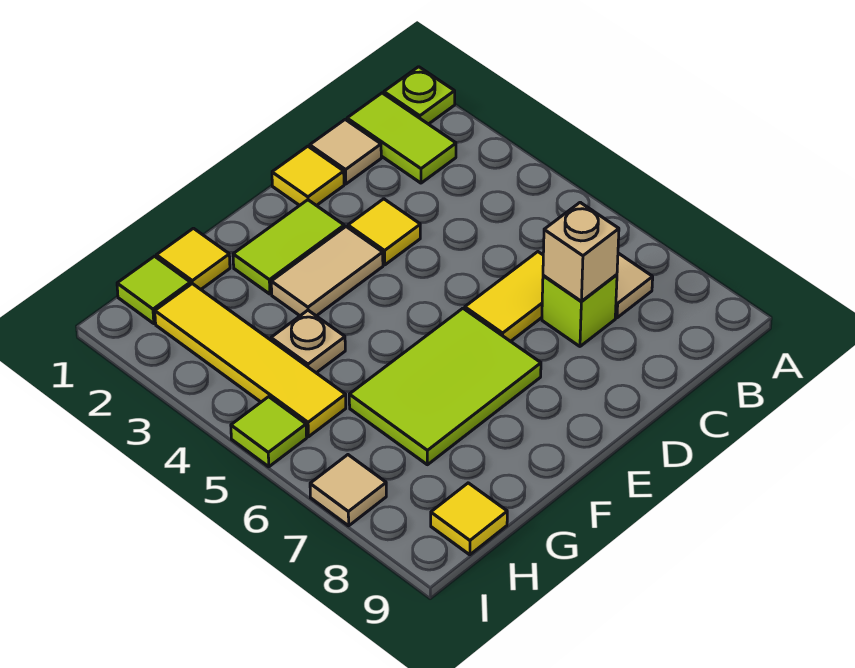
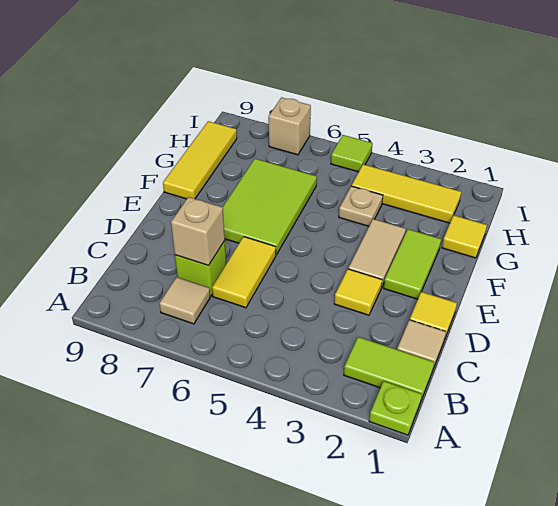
lime 1x1 tile [117,256,191,323] -> none
yellow 1x4 tile [155,284,346,437] -> yellow 1x3 tile [352,164,461,223]
yellow 1x1 tile [431,483,507,555] -> yellow 1x3 tile [163,121,237,199]
tan 1x1 tile [310,455,386,526] -> tan 1x1 brick [269,97,311,155]

